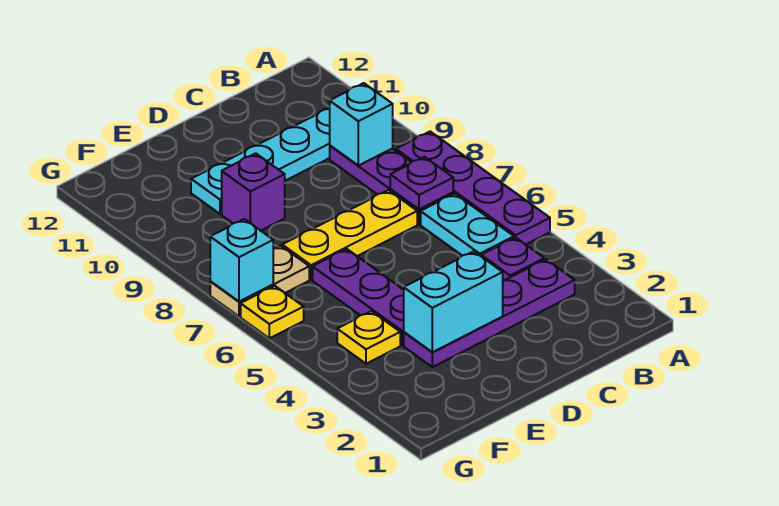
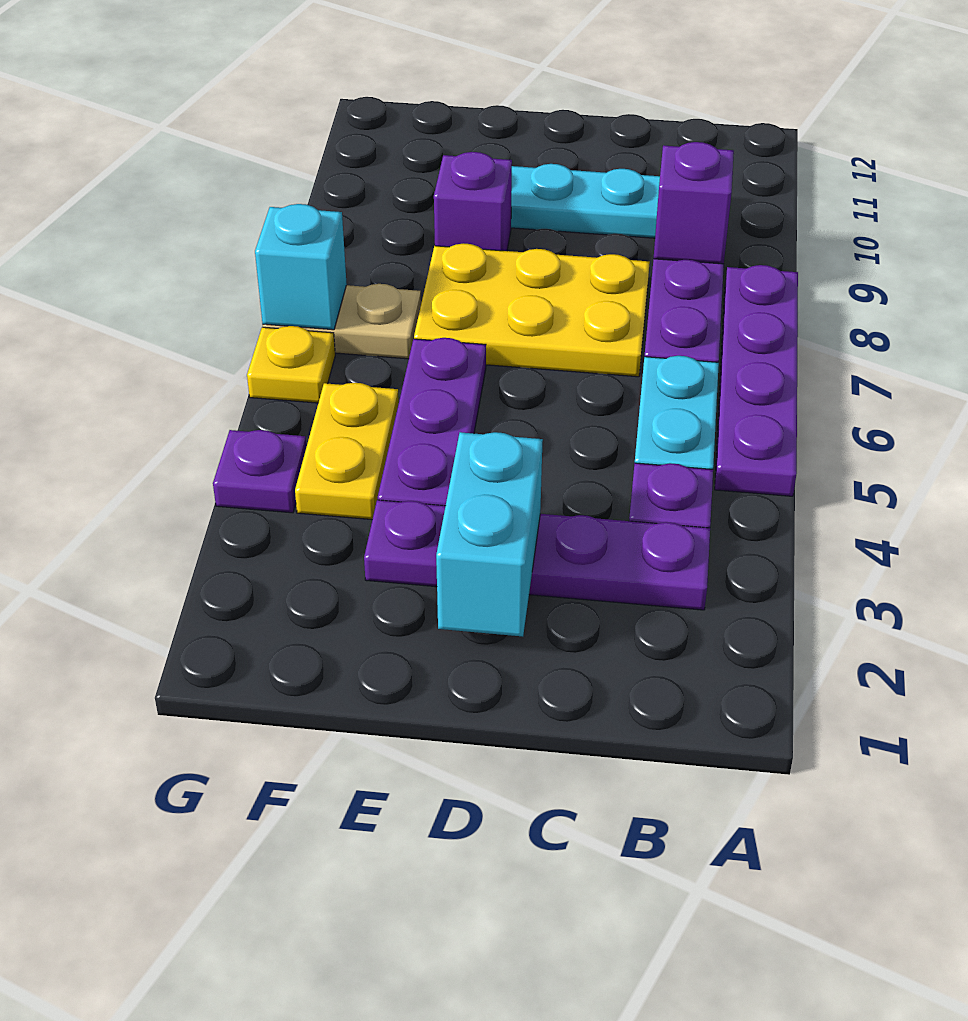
purple 1x1 plate [390,157,453,210] -> purple 1x1 plate moved to [213,430,306,513]
cyan 1x1 brick [330,83,393,166] -> purple 1x1 brick [654,142,734,264]
yellow 1x3 plate [282,190,417,280] -> yellow 2x3 plate [414,243,650,377]
cyan 1x2 brick [404,251,503,352] -> cyan 1x2 brick turned to [436,432,543,636]
yellow 1x1 plate [337,311,400,364] -> yellow 1x2 plate [295,383,399,520]

